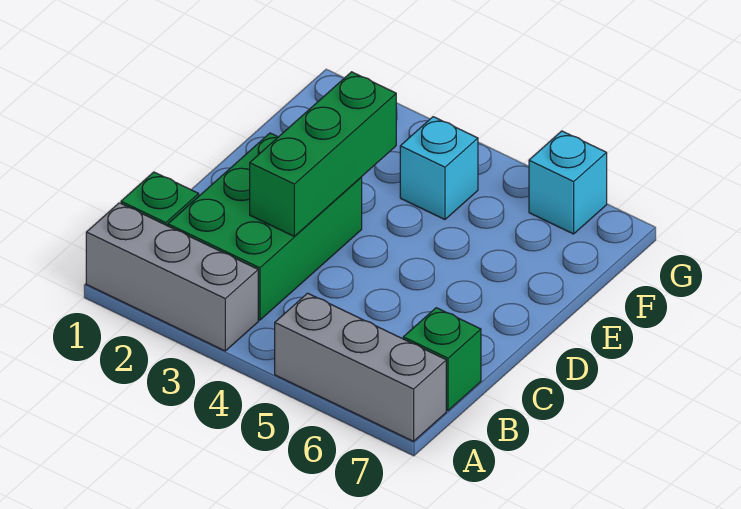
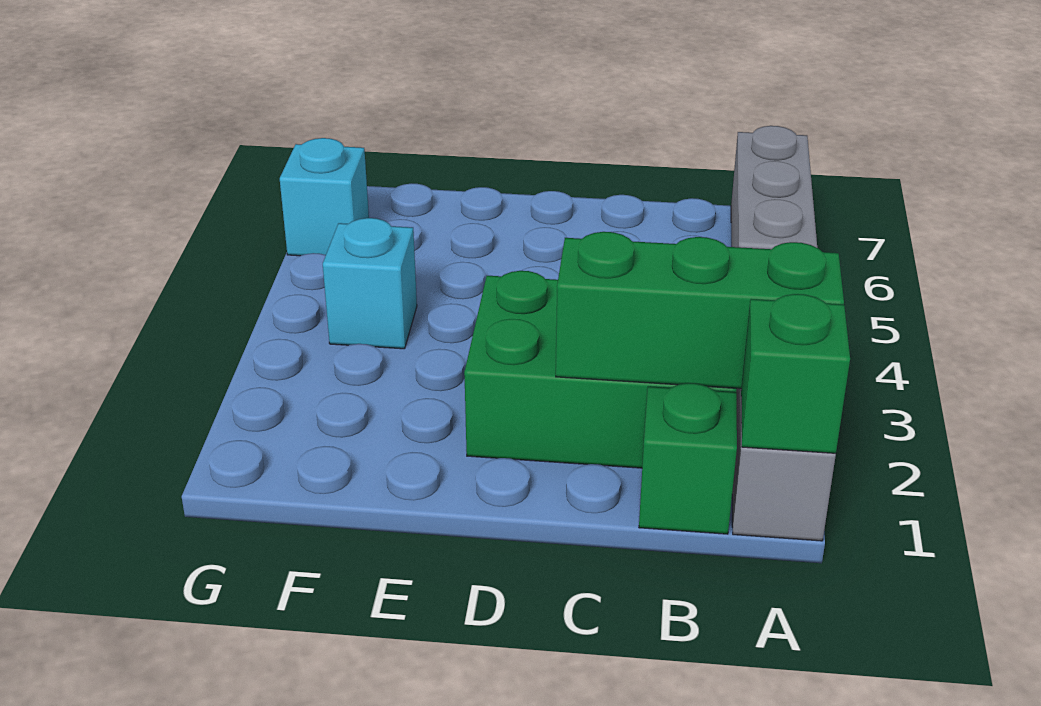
green 1x1 brick [403,308,481,411] -> green 1x1 brick moved to [741,294,850,453]
green 1x3 brick [250,72,396,237] -> green 1x3 brick moved to [556,232,844,389]

